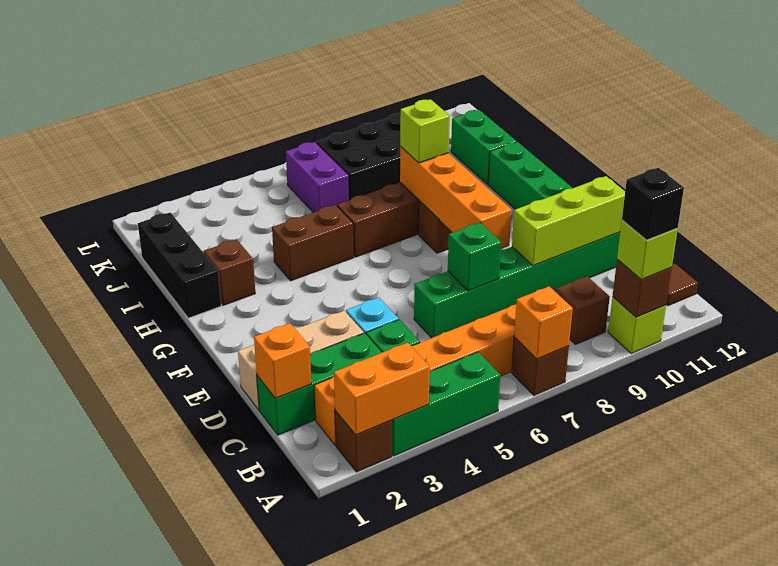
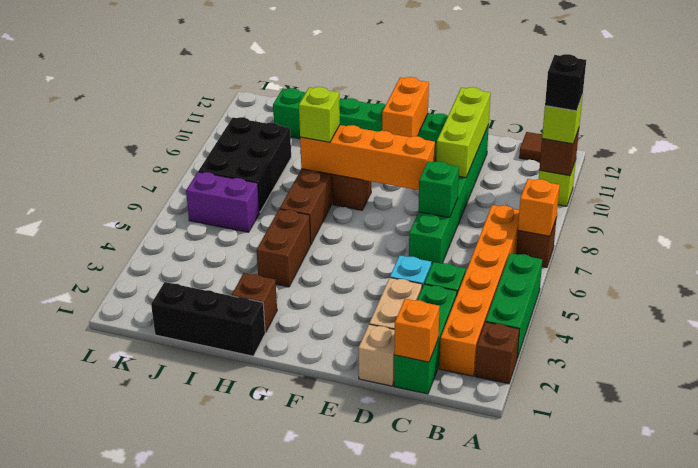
orange 1x2 brick [334,343,430,435] -> orange 1x2 brick moved to [382,77,429,137]
brown 1x1 brick [556,276,610,344] -> none

